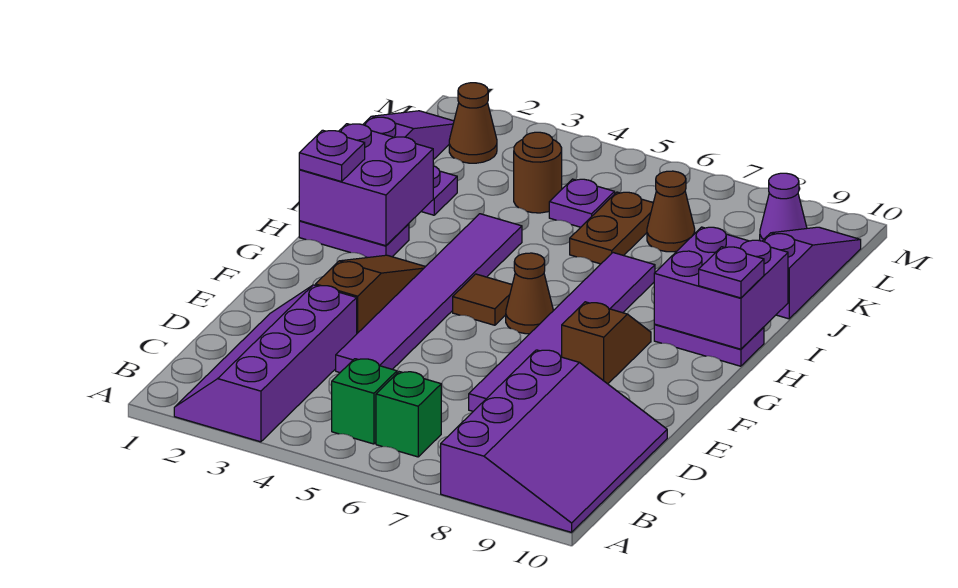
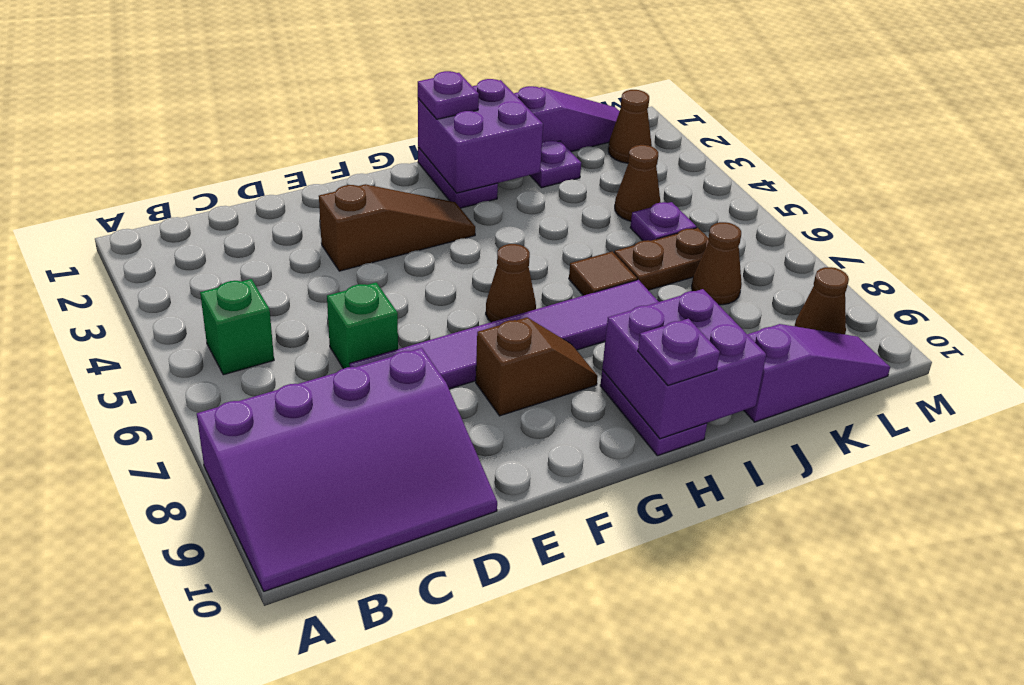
purple 2x4 slope [174,285,357,442] -> none
green 1x1 brick [376,372,441,457] -> green 1x1 brick moved to [327,283,398,369]
purple 1x6 tile [336,214,522,372] -> none
brown 1x1 tile [453,274,512,325] -> brown 1x1 tile moved to [569,251,637,296]
brown 1x1 round brick [514,132,562,213] -> brown 1x1 cone [615,145,661,221]
purple 1x1 cone [760,173,807,241] -> brown 1x1 cone [795,267,849,334]

